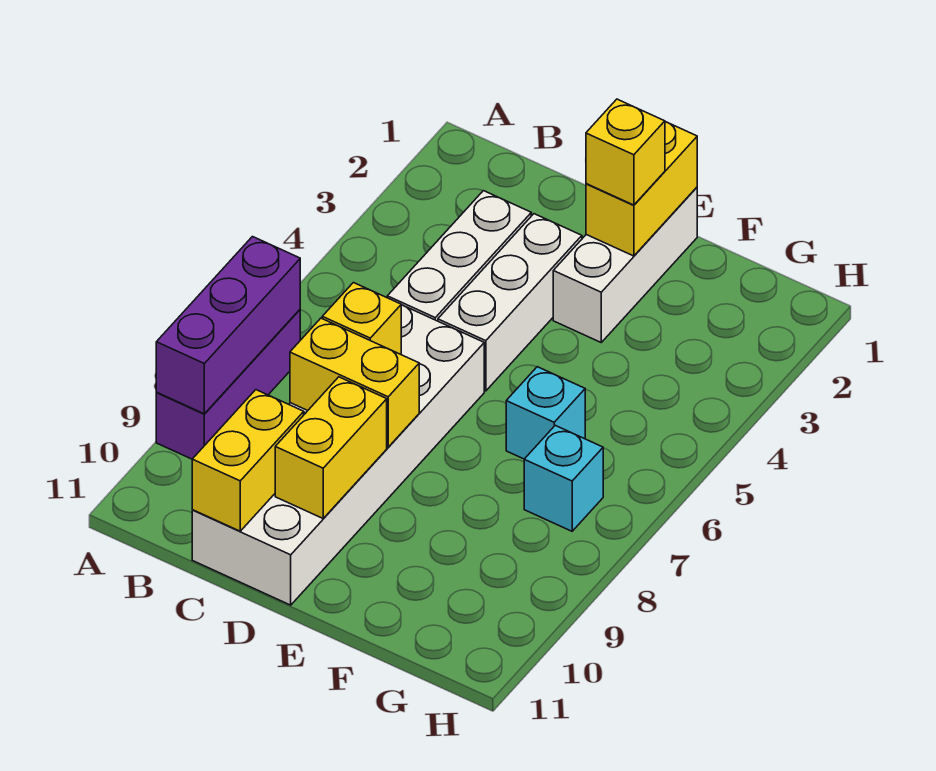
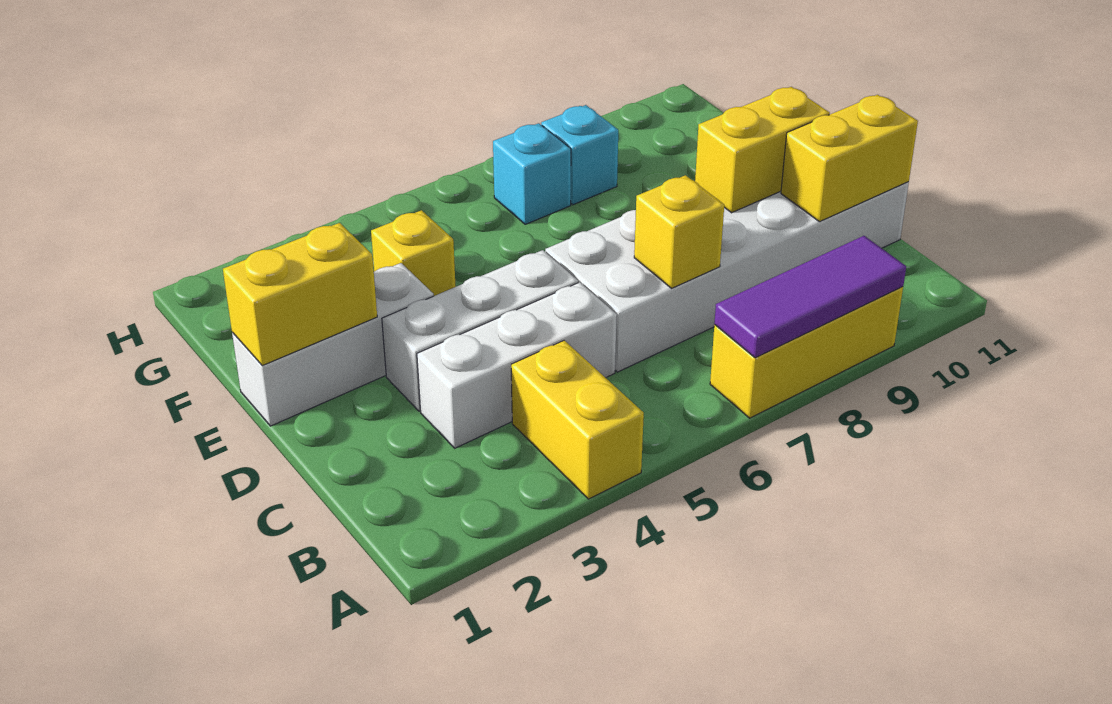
purple 1x3 brick [156,310,300,459] -> yellow 1x3 brick [710,287,903,418]
purple 1x3 brick [156,237,300,414] -> purple 1x3 tile [714,236,906,358]
yellow 1x2 brick [290,318,419,447] -> yellow 1x2 brick moved to [511,340,644,499]
yellow 1x1 brick [586,99,665,205] -> yellow 1x1 brick moved to [371,210,456,296]
cyan 1x1 brick [506,367,585,459] -> cyan 1x1 brick moved to [541,105,618,205]

